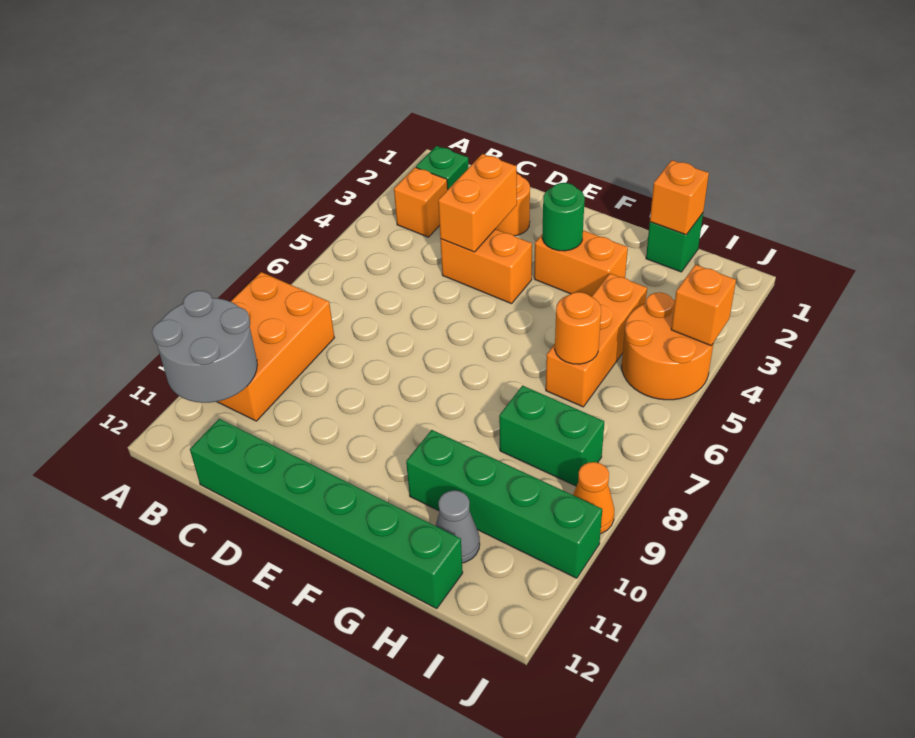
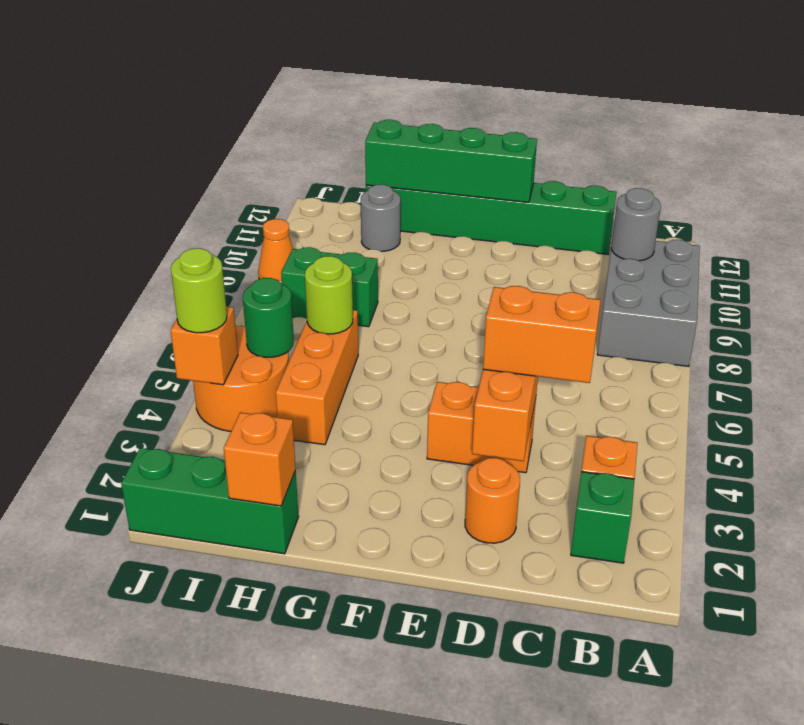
orange 2x3 brick [218,272,334,421] -> grey 2x3 brick [597,240,700,366]
grey 2x2 round brick [152,291,257,403] -> grey 1x1 round brick [611,188,661,261]
orange 1x2 brick [534,230,628,297] -> orange 1x2 brick moved to [483,286,601,383]
green 1x1 round brick [542,183,585,251] -> green 1x1 round brick moved to [243,278,294,357]
green 1x4 brick [406,430,602,578] -> green 1x4 brick moved to [365,120,537,202]
green 1x1 brick [646,213,703,272] -> green 1x3 brick [121,448,299,554]
orange 1x1 round brick [555,292,601,364] -> lime 1x1 round brick [305,256,353,334]
grey 1x1 cone [436,490,480,563] -> grey 1x1 round brick [361,184,400,251]
none -> lime 1x1 round brick [171,248,227,333]

